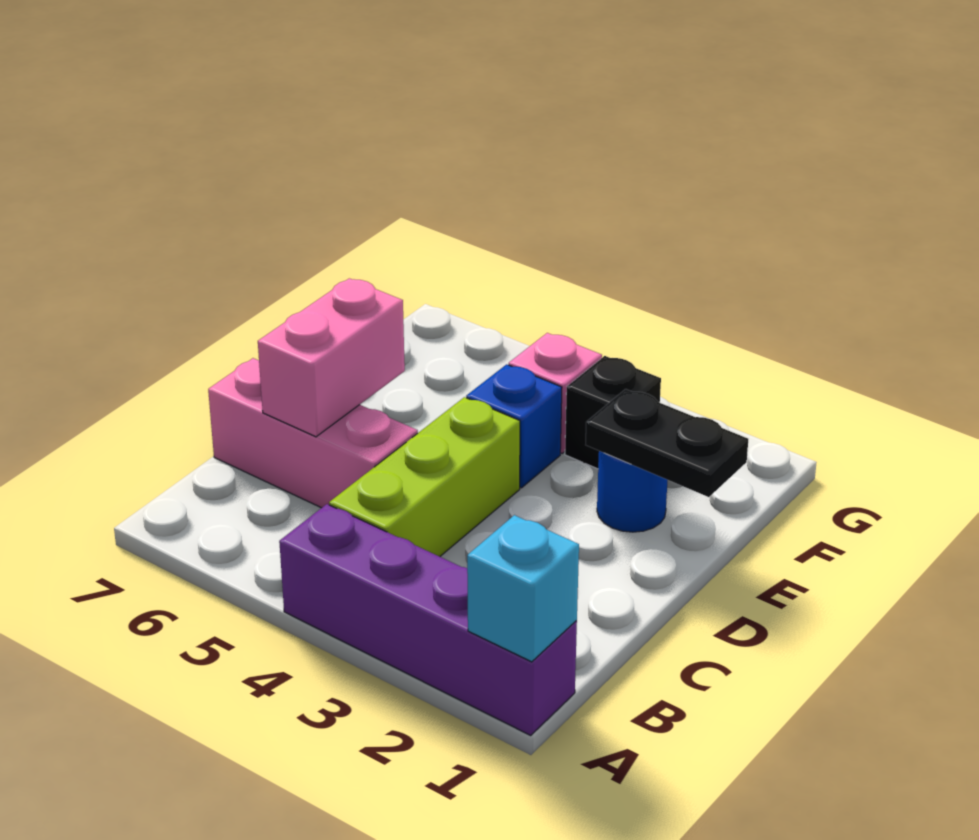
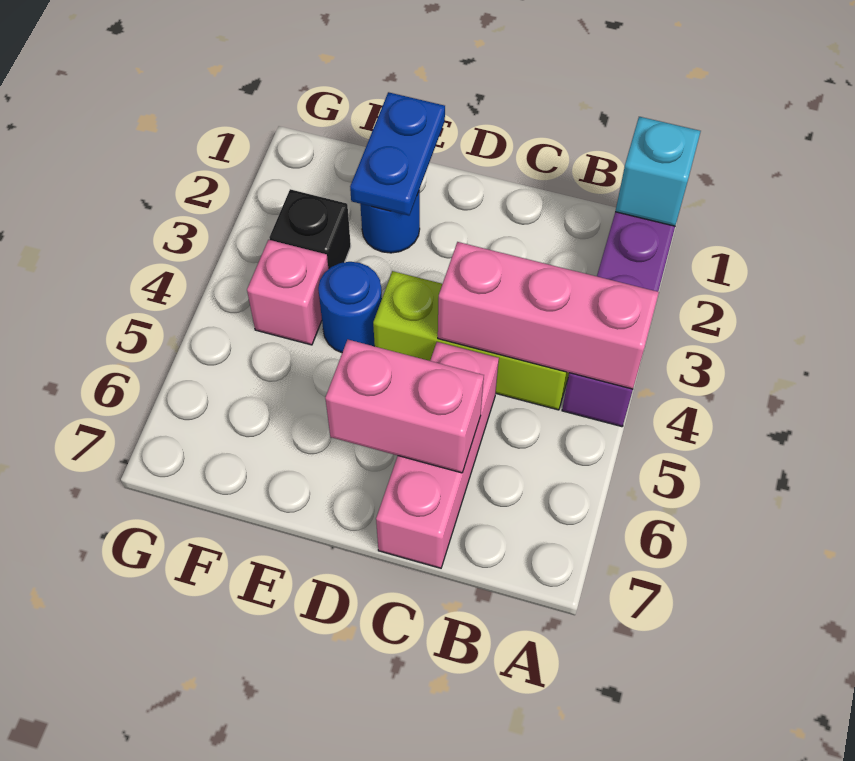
none -> pink 1x3 brick [438,242,659,389]
black 1x2 plate [586,389,748,497] -> blue 1x2 plate [350,92,445,216]
blue 1x1 brick [466,364,562,488] -> blue 1x1 round brick [318,262,382,352]

